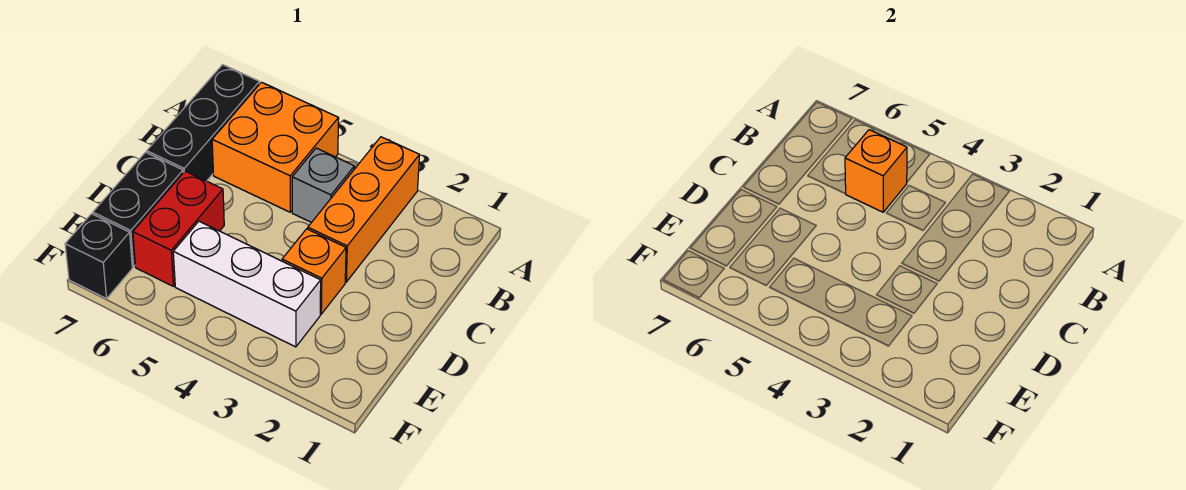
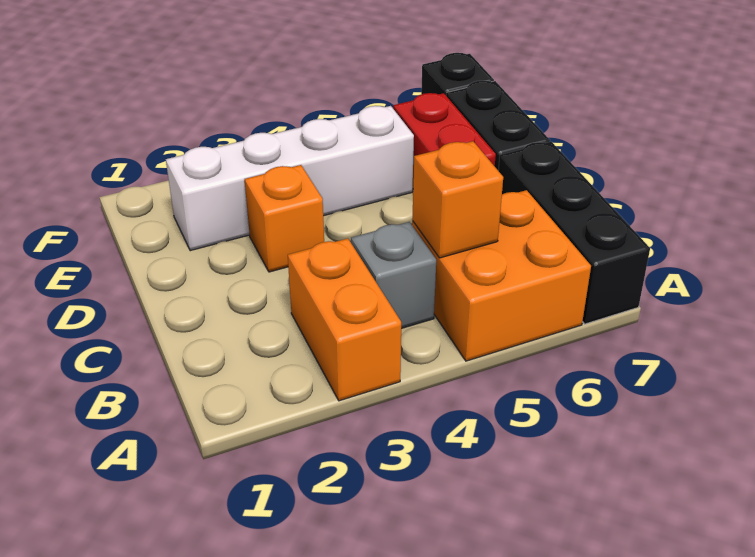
orange 1x3 brick [308,137,419,282] -> orange 1x2 brick [288,238,401,401]
white 1x3 brick [173,221,321,347] -> white 1x4 brick [166,106,414,251]

